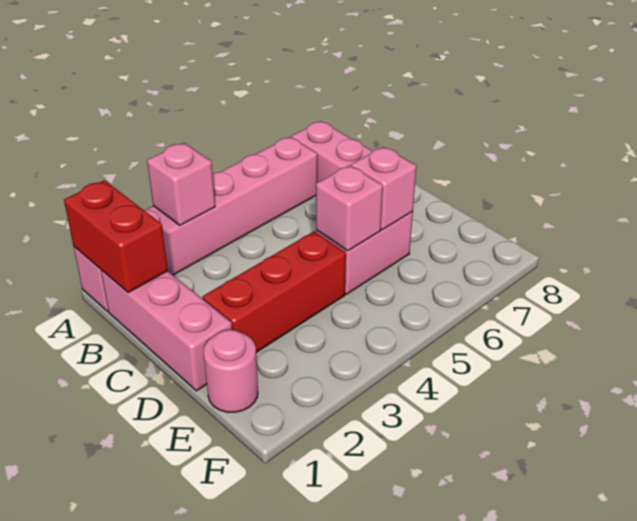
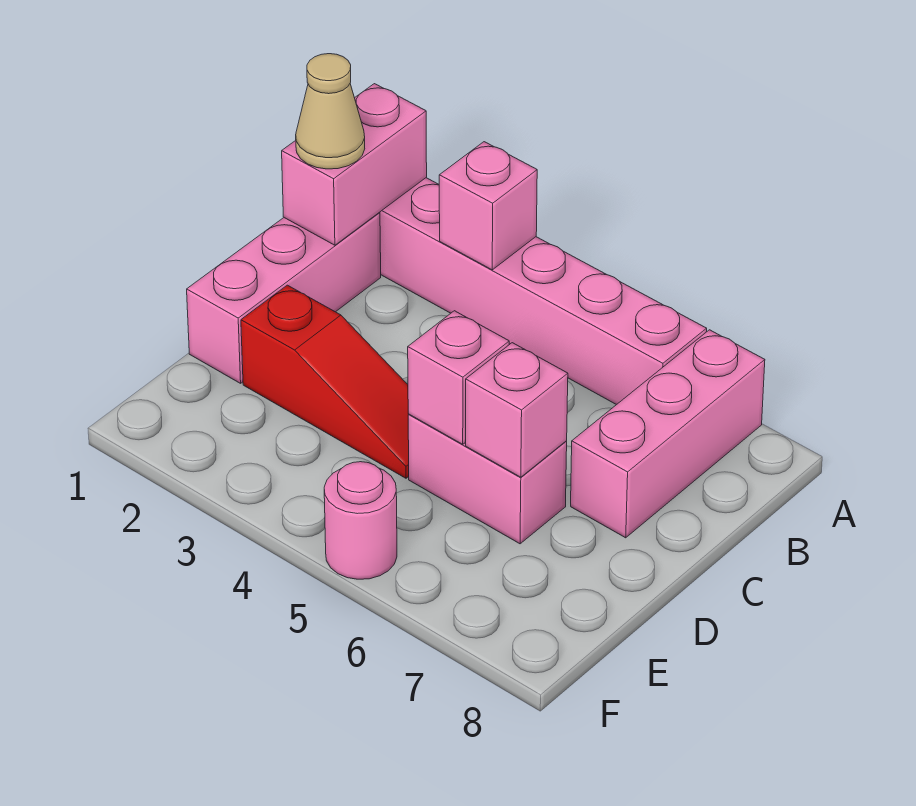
red 1x2 brick [64,180,168,293] -> pink 1x2 brick [282,84,427,245]
none -> tan 1x1 cone [296,54,365,169]
red 1x3 brick [203,231,346,352] -> red 1x3 slope [241,285,409,478]
pink 1x1 round brick [204,330,258,412] -> pink 1x1 round brick moved to [324,462,397,579]

